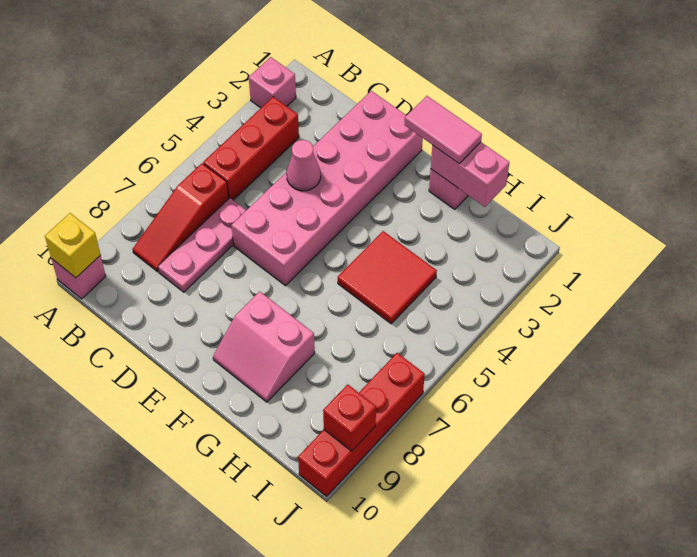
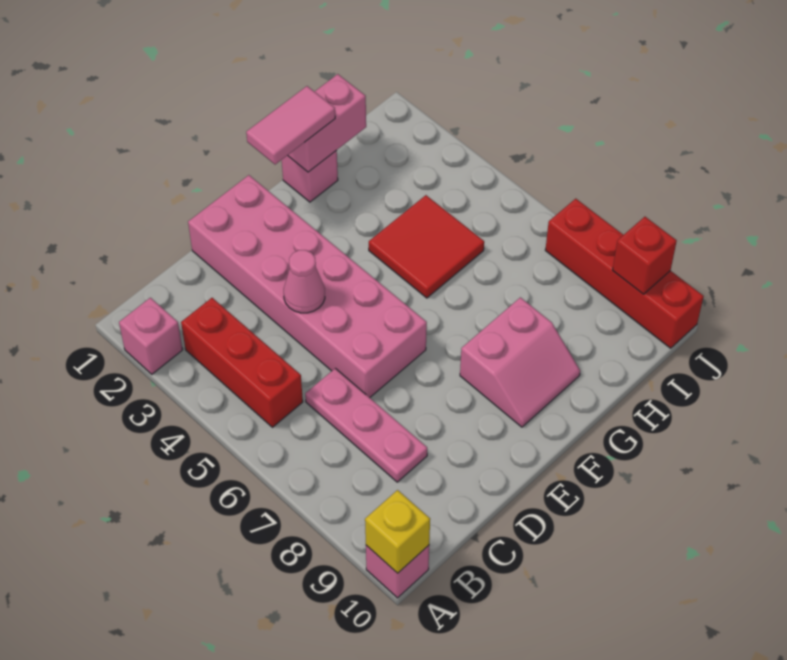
red 1x3 slope [133,163,229,272] -> none

